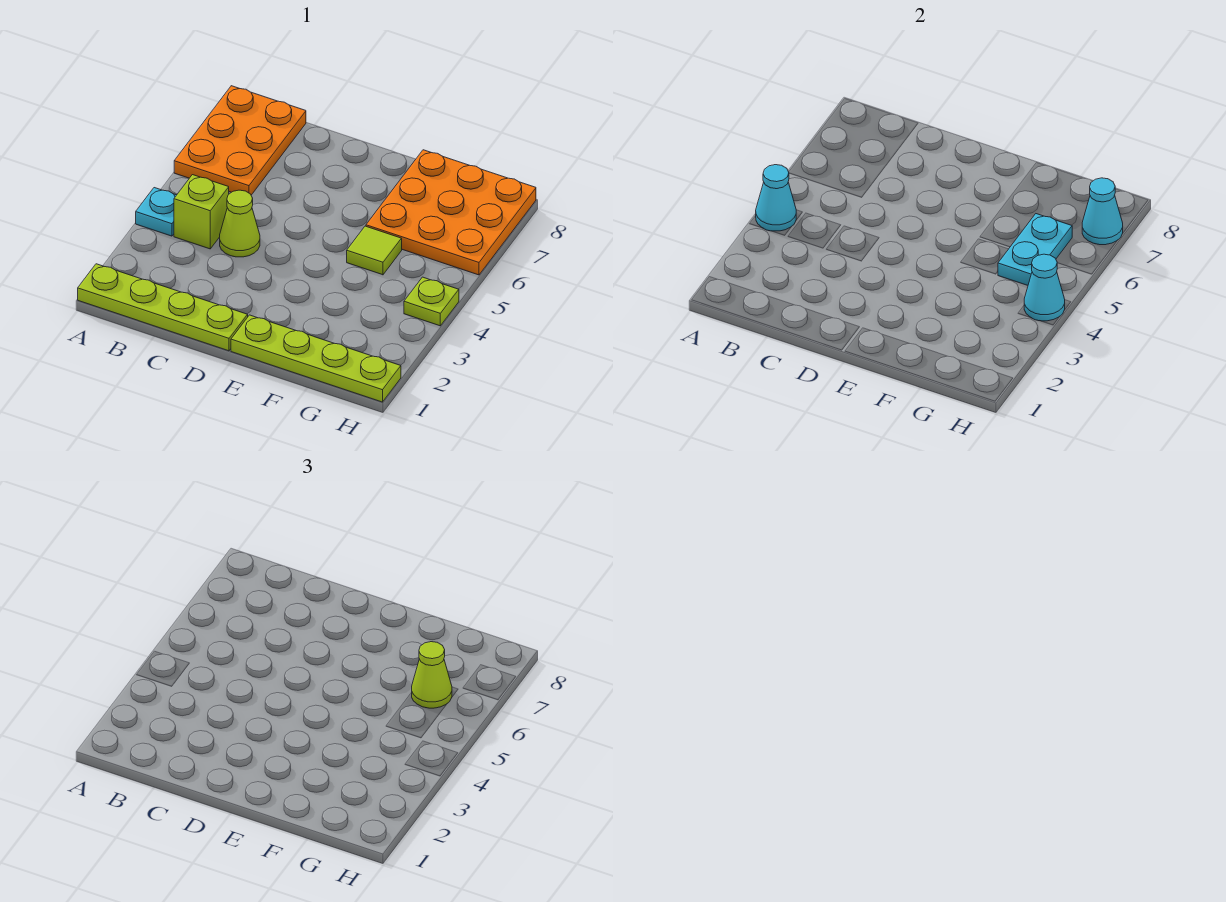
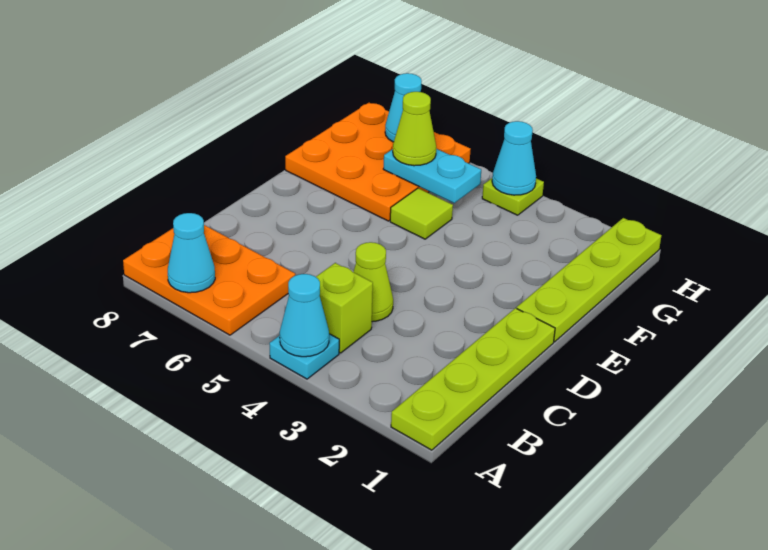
none -> cyan 1x1 cone [168,213,215,293]

